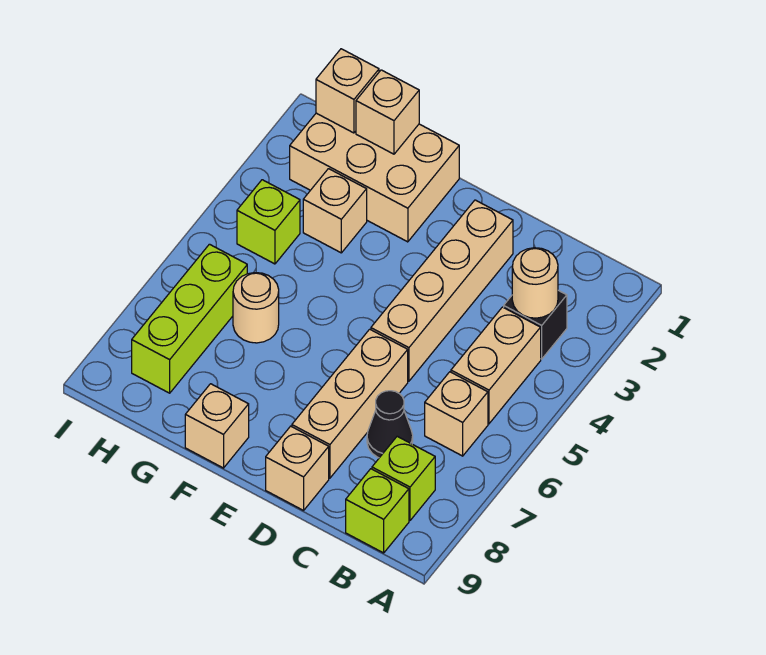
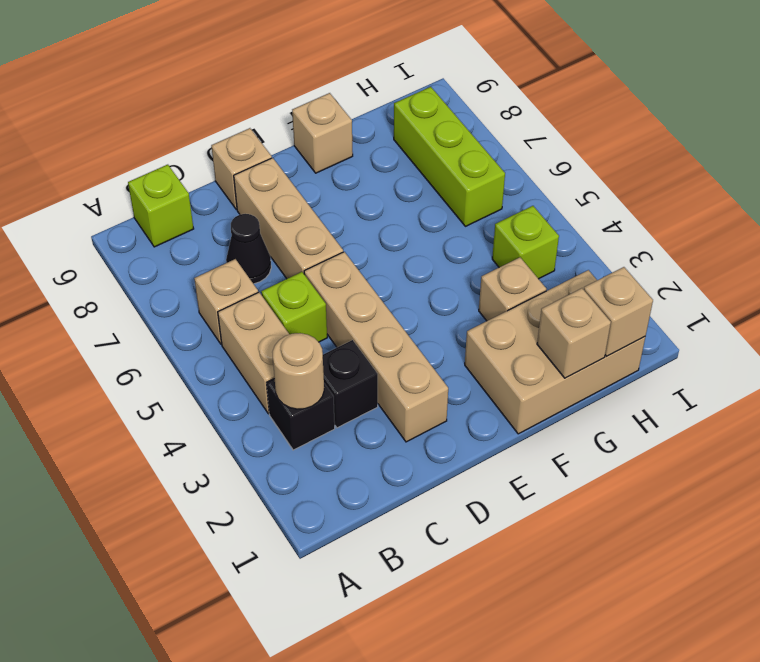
lime 1x1 brick [372,436,435,521] -> lime 1x1 brick moved to [261,272,327,342]
none -> black 1x1 brick [323,340,378,428]
tan 1x1 round brick [233,273,279,343] -> none

